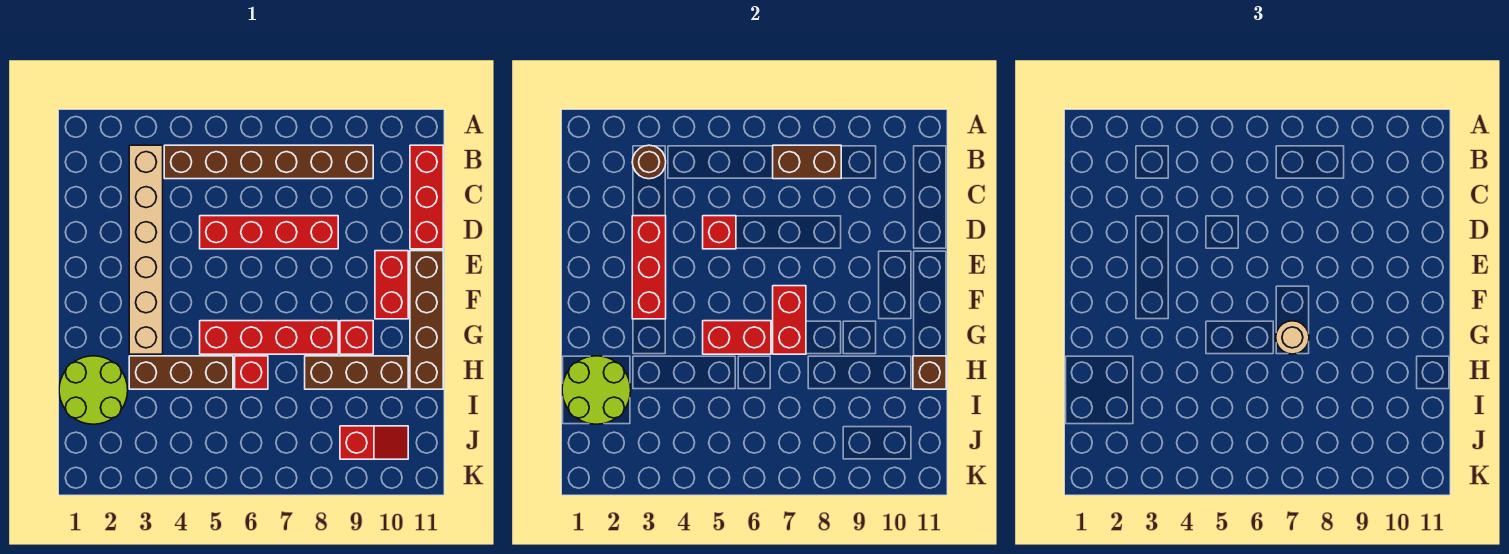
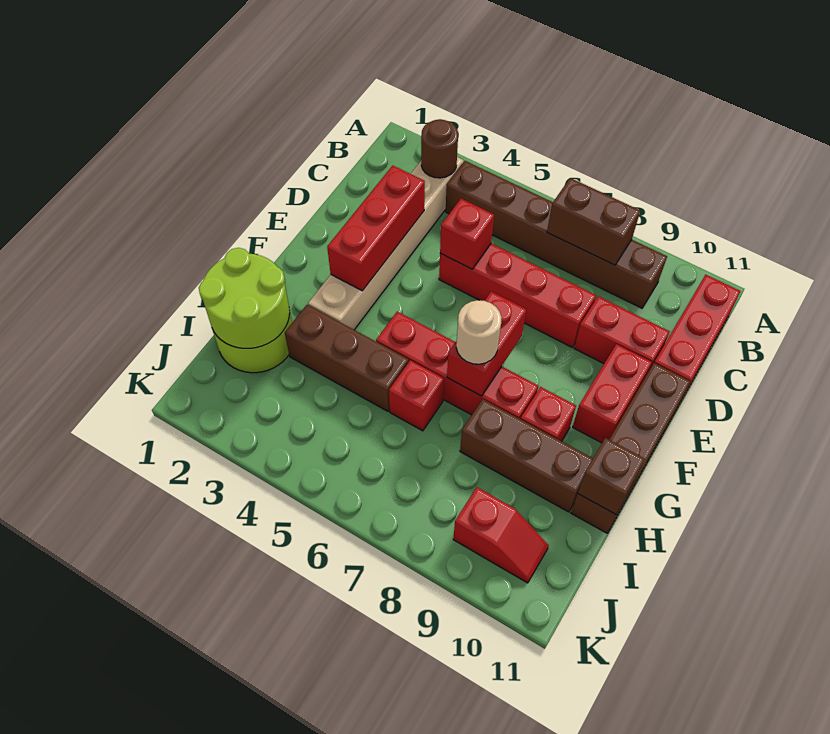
red 1x2 brick [703,321,771,354] -> red 1x2 brick moved to [574,296,670,372]

